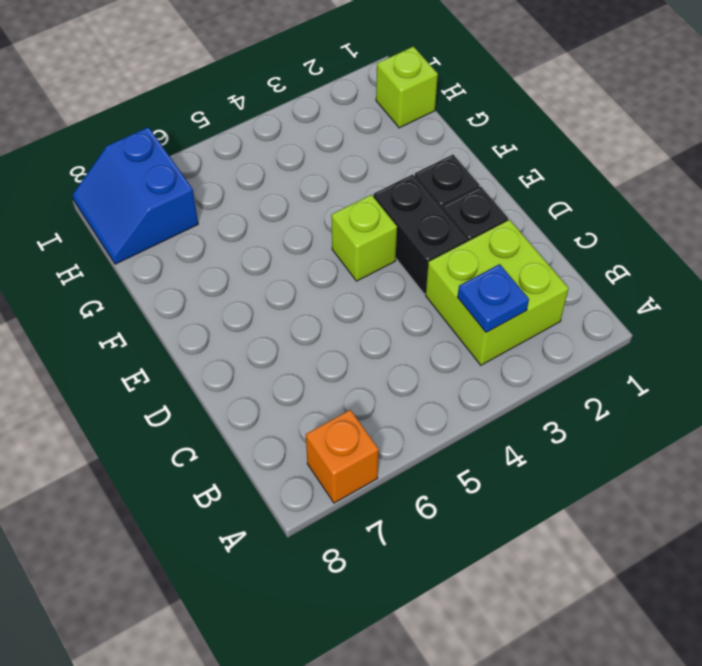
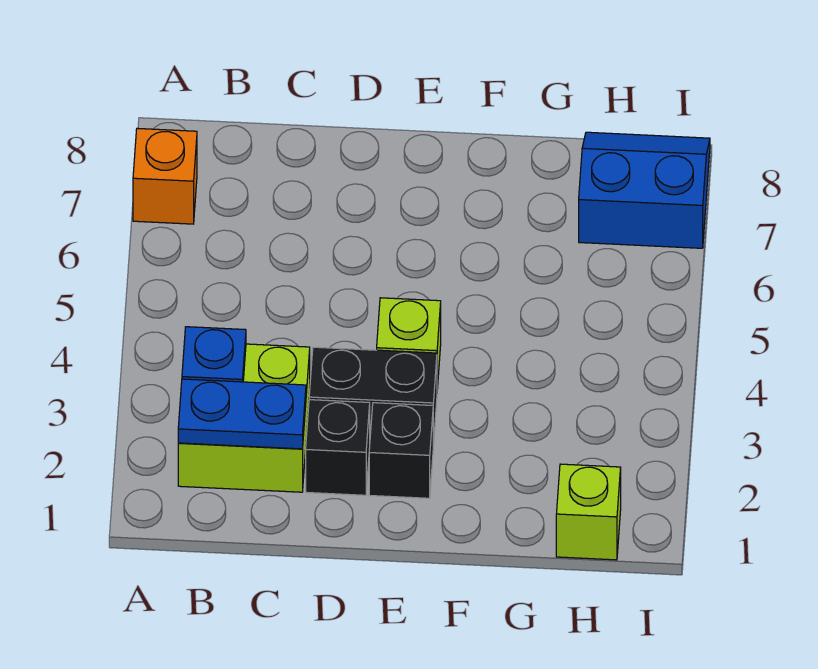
none -> blue 1x2 plate [178,379,306,449]

